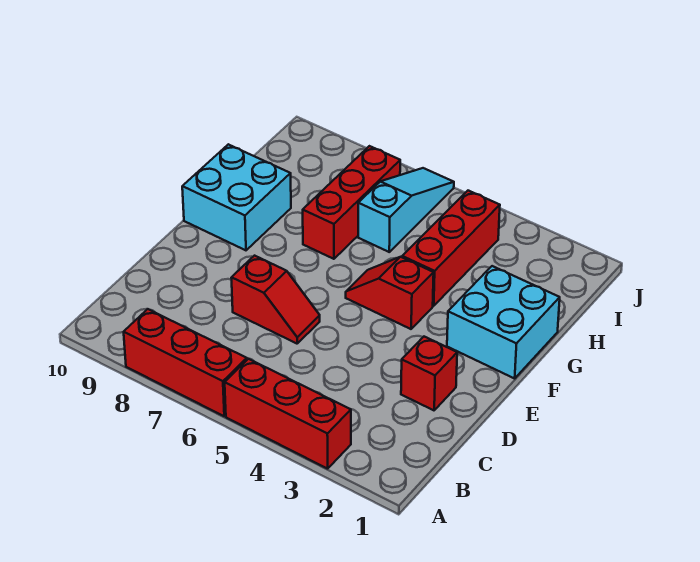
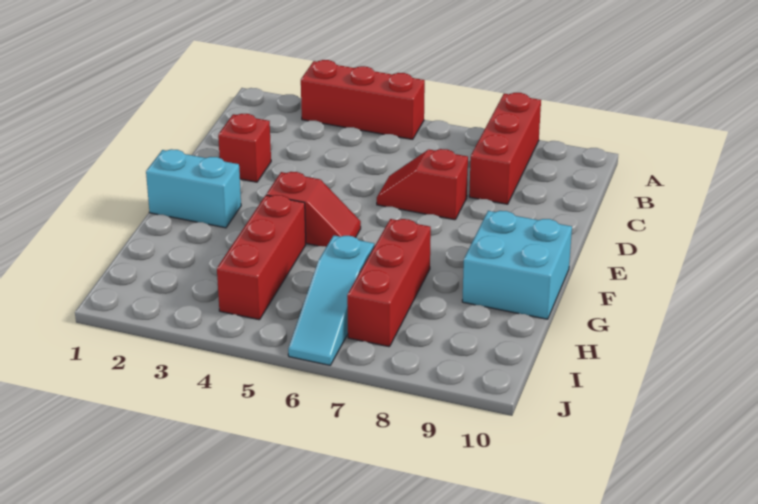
red 1x3 brick [124,309,247,416] -> red 1x3 brick turned to [469,93,541,204]
cyan 2x2 brick [447,266,560,378] -> cyan 1x2 brick [146,149,241,228]

